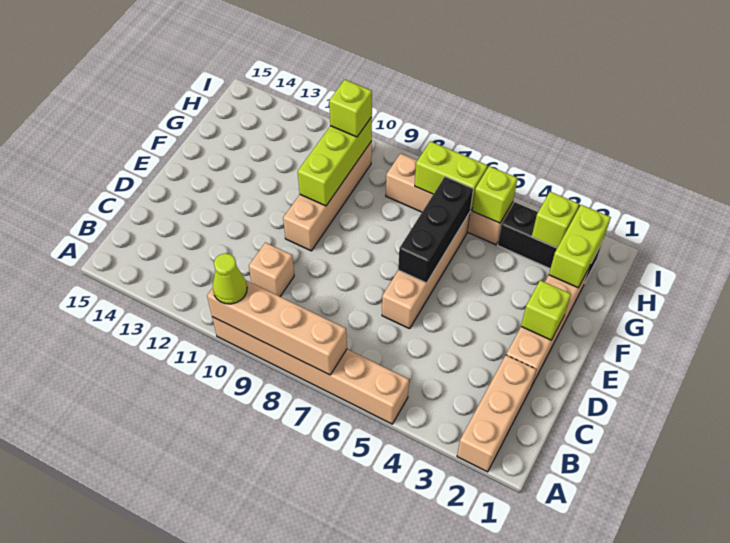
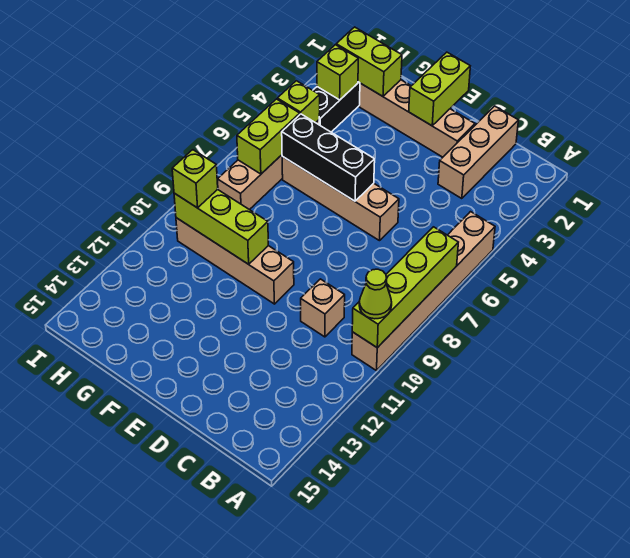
tan 1x3 brick [457,355,536,472] -> tan 1x3 brick turned to [438,106,518,199]
tan 1x4 brick [207,281,347,375] -> lime 1x4 brick [352,227,458,348]
lime 1x1 brick [521,280,571,340] -> lime 1x2 brick [409,52,470,126]

